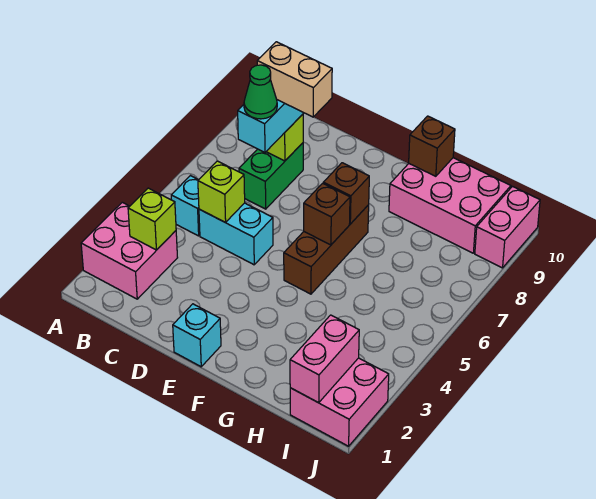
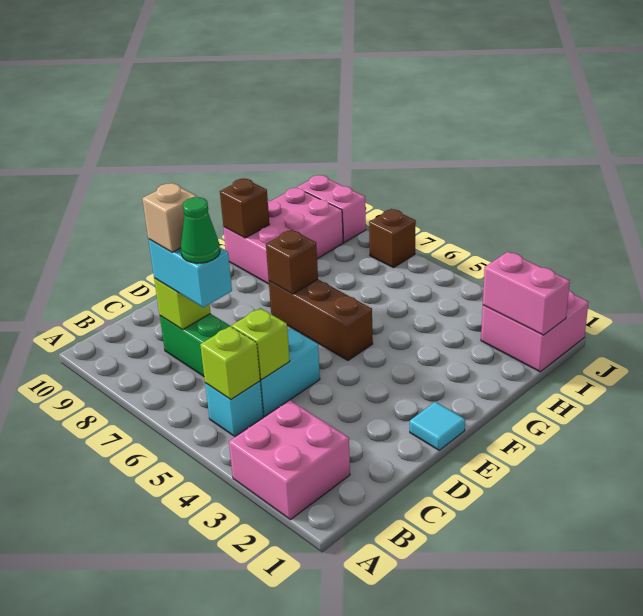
lime 1x1 brick [128,188,176,250] -> lime 1x1 brick moved to [200,326,260,399]
tan 1x2 brick [257,42,332,117] -> tan 1x1 brick [142,183,197,252]
cyan 1x1 brick [173,304,221,367] -> cyan 1x1 tile [410,402,465,450]
brown 1x1 brick [304,183,350,245] -> brown 1x1 brick moved to [369,209,416,268]

